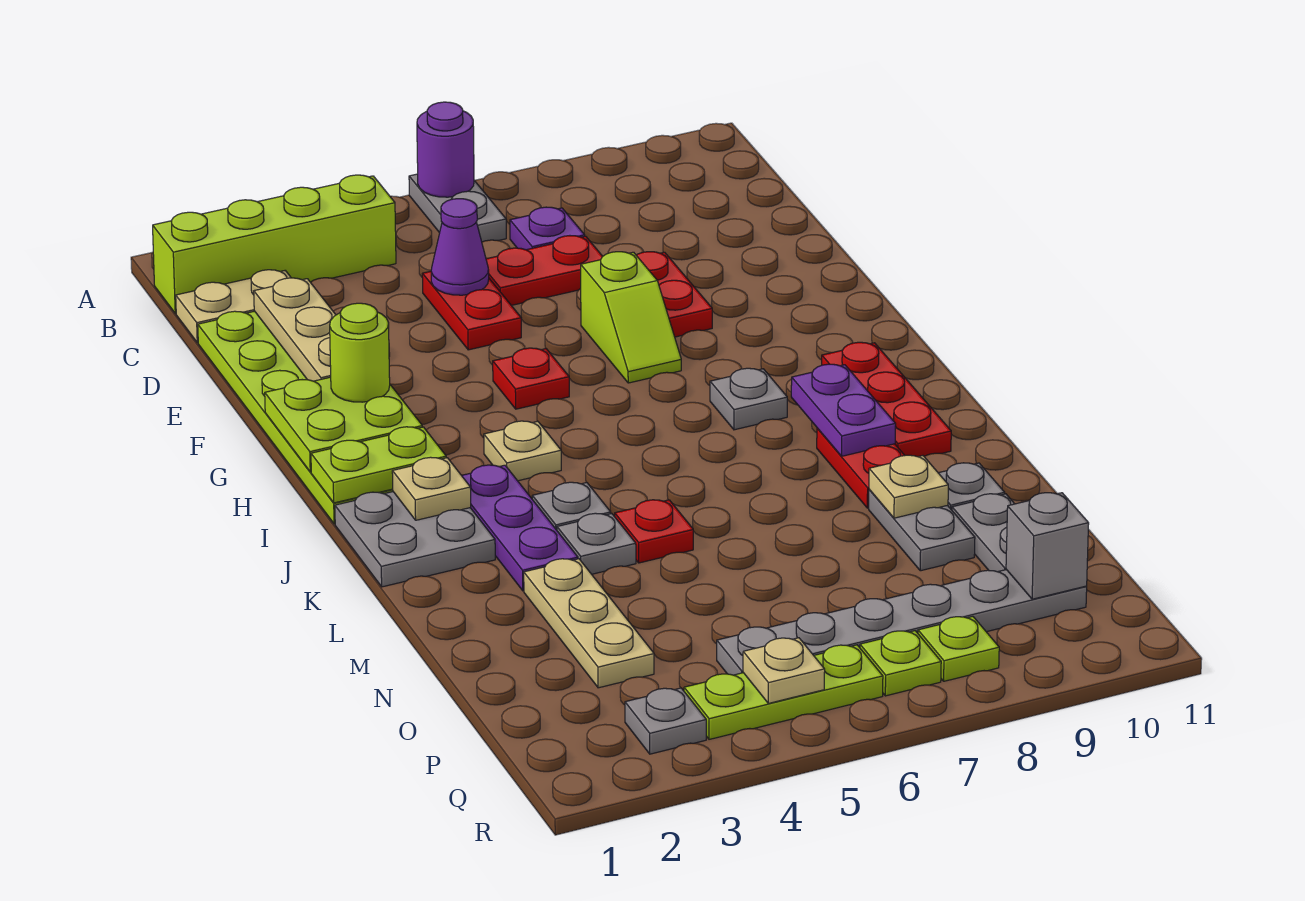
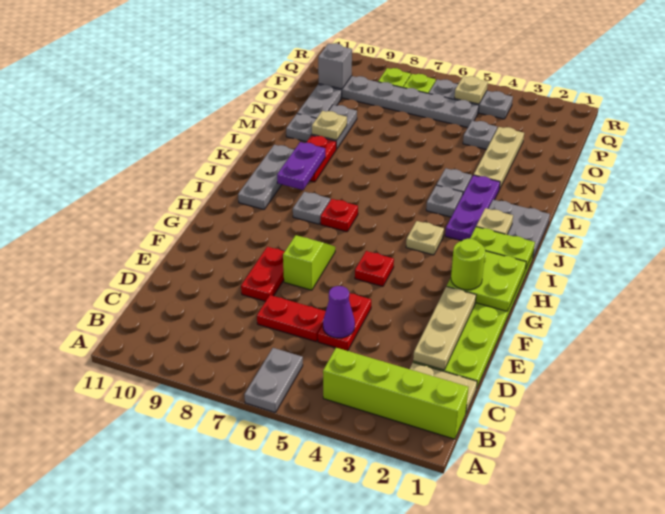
purple 1x1 round brick [417,102,474,197] -> none
purple 1x1 plate [510,207,585,250] -> none
red 1x3 plate [822,342,951,457] -> grey 1x3 plate [238,145,294,209]
red 1x1 plate [615,500,693,563] -> red 1x1 plate moved to [321,199,358,232]
grey 1x1 plate [625,688,706,754] -> grey 1x1 plate moved to [463,121,497,150]
lime 1x3 plate [684,645,883,739] -> grey 1x3 plate [429,79,513,119]

